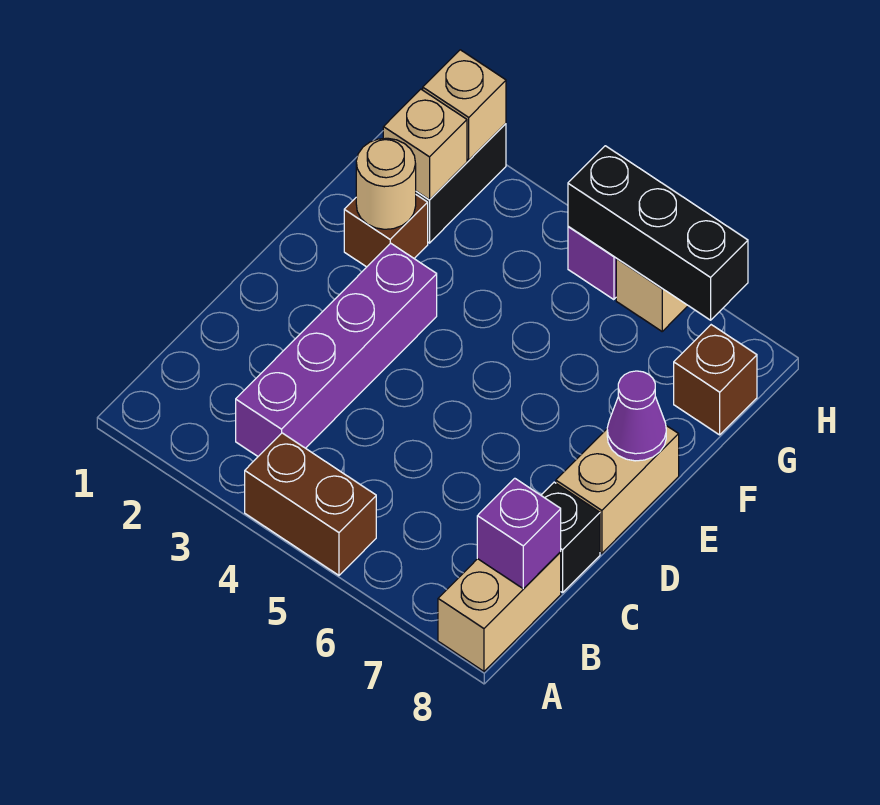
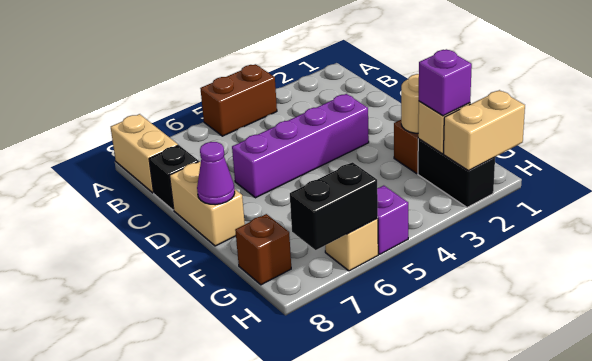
purple 1x4 brick [236,243,437,456] -> purple 1x4 brick turned to [232,94,369,198]
purple 1x1 brick [477,478,561,589] -> purple 1x1 brick moved to [419,49,472,116]
tan 1x1 brick [423,50,506,160] -> tan 1x2 brick [444,90,525,171]
black 1x3 brick [568,146,748,320] -> black 1x2 brick [290,162,378,250]

